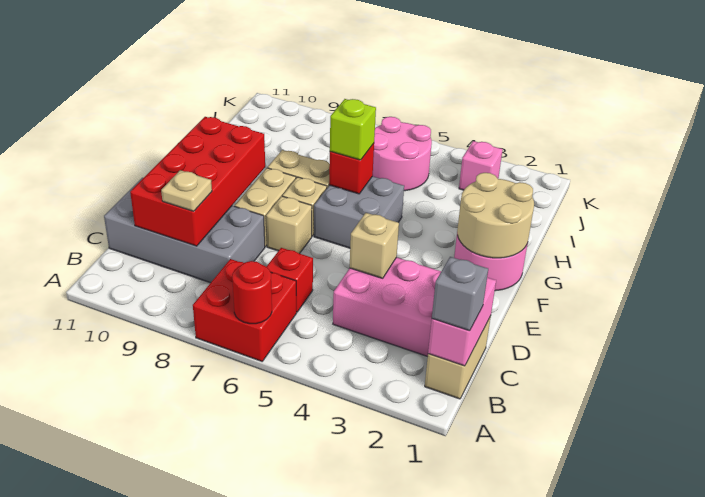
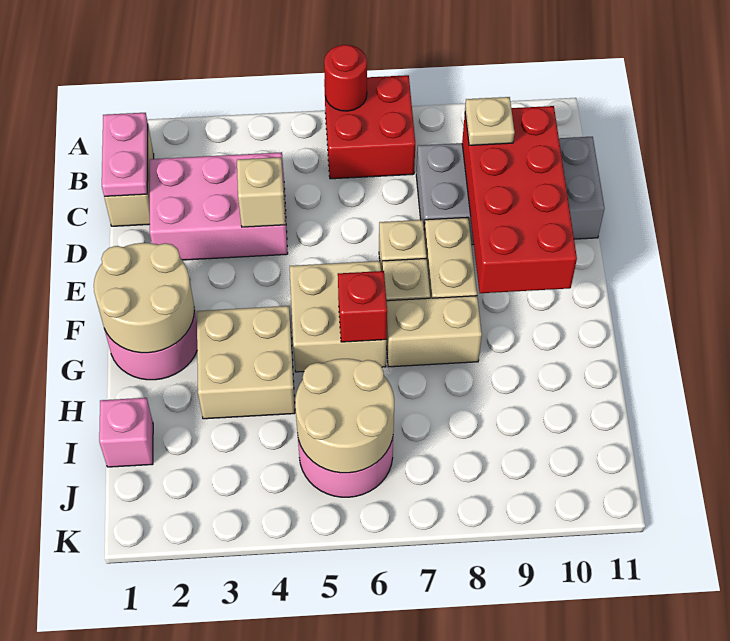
pink 1x2 brick [428,278,496,366] -> pink 1x2 plate [102,113,148,197]
grey 1x1 brick [432,257,488,331] -> none
red 1x1 brick [266,248,313,312] -> none
grey 2x2 brick [314,176,404,248] -> tan 2x2 brick [290,261,387,372]
none -> tan 2x2 brick [197,306,295,419]
lime 1x1 brick [330,99,376,160] -> none
none -> tan 2x2 round brick [295,359,394,473]
pink 1x1 brick [459,141,503,190] -> pink 1x1 brick moved to [99,398,153,467]

